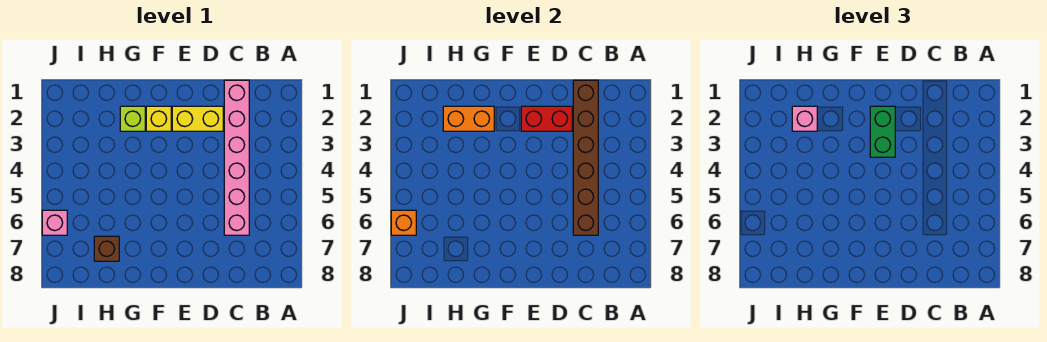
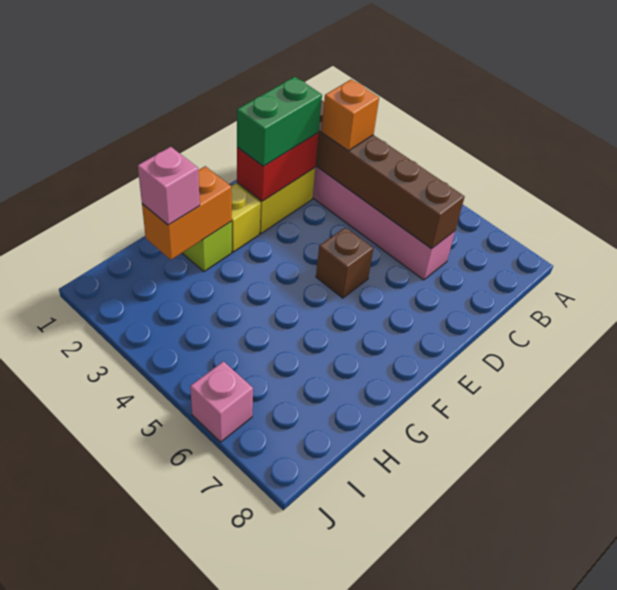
green 1x2 brick [870,106,895,157] -> green 1x2 brick turned to [237,77,322,166]
brown 1x1 brick [94,236,119,261] -> brown 1x1 brick moved to [316,227,373,298]
orange 1x1 brick [391,210,416,235] -> orange 1x1 brick moved to [321,79,379,151]

